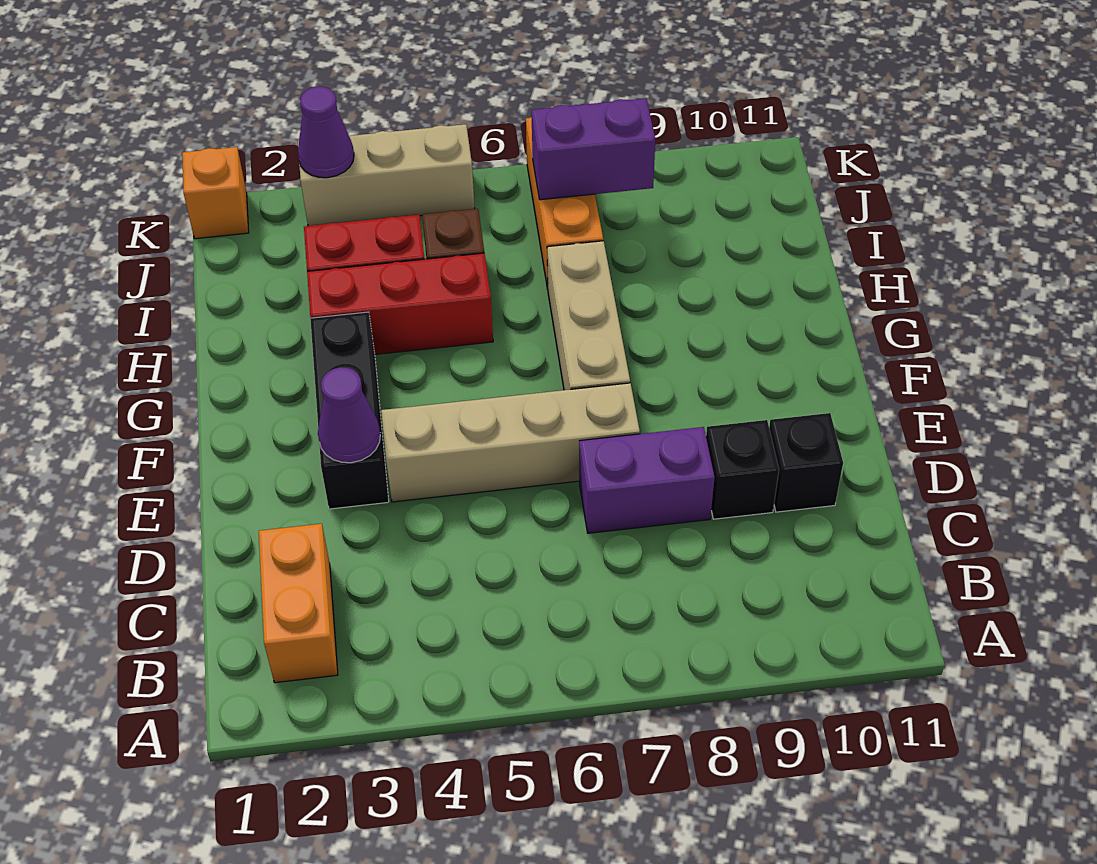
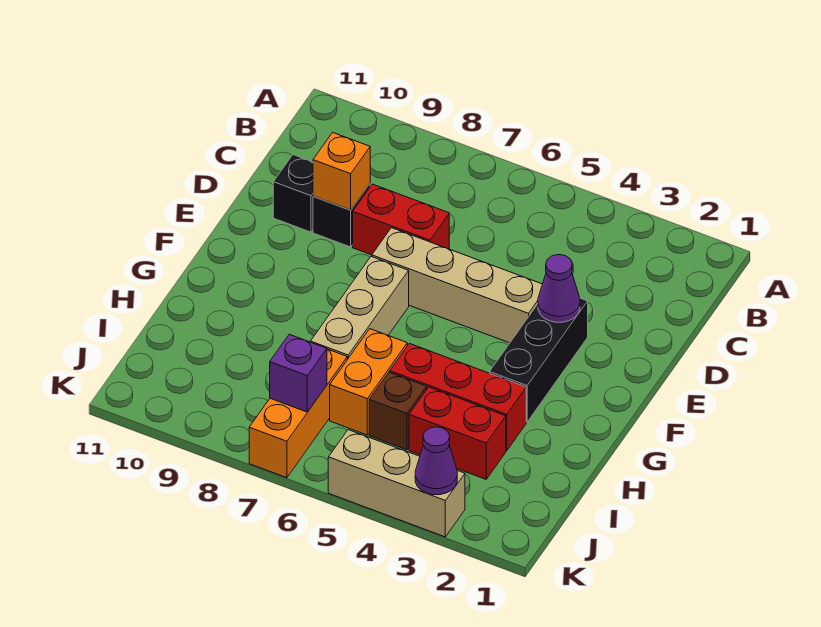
orange 1x2 brick [259,524,338,683] -> orange 1x2 brick moved to [330,329,407,435]
purple 1x2 brick [579,427,715,533] -> red 1x2 brick [353,184,449,255]
purple 1x2 brick [531,98,655,200] -> purple 1x1 brick [270,334,327,412]
orange 1x1 brick [182,147,249,239] -> orange 1x1 brick moved to [313,132,370,210]

